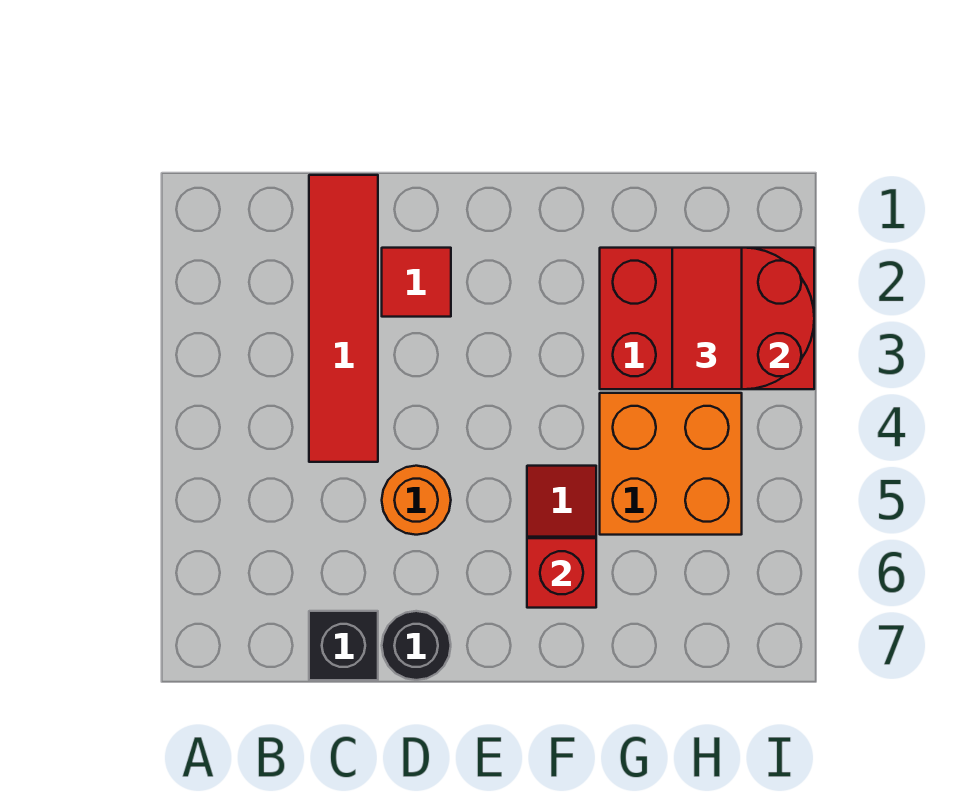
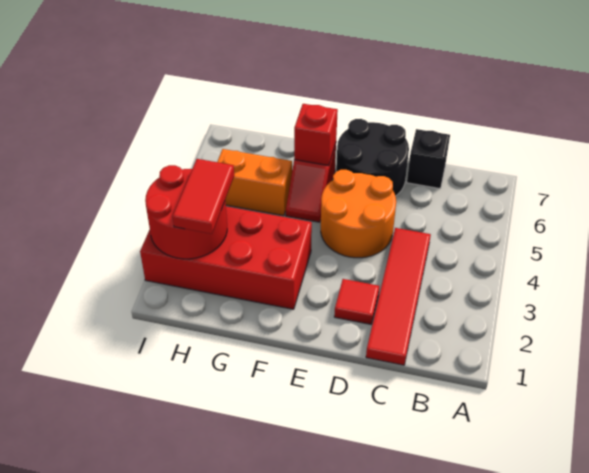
orange 1x1 round brick [382,466,451,535] -> orange 2x2 round brick [321,170,396,258]
black 1x1 round brick [382,611,451,680] -> black 2x2 round brick [336,119,409,196]
red 2x3 brick [600,248,814,389] -> red 2x4 brick [140,206,312,309]
orange 2x2 brick [600,393,742,535] -> orange 1x2 brick [217,149,292,216]

